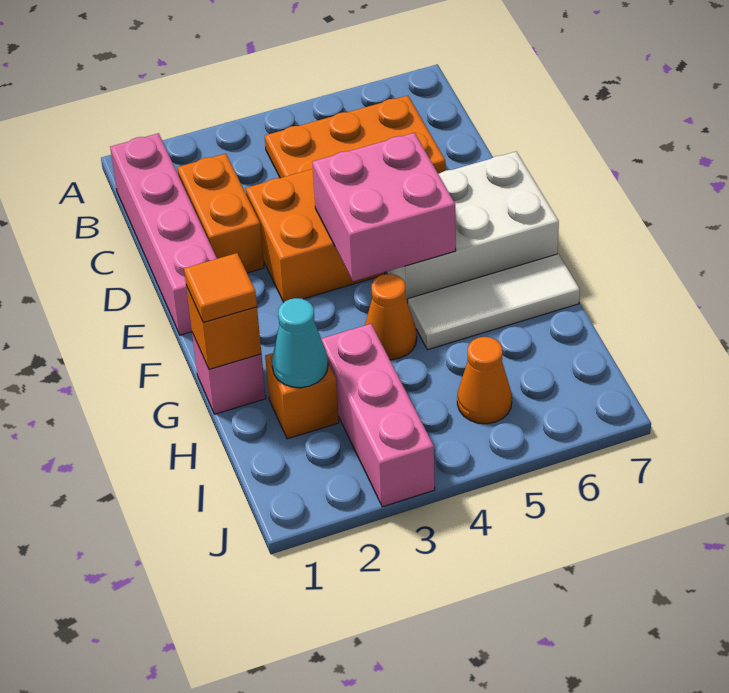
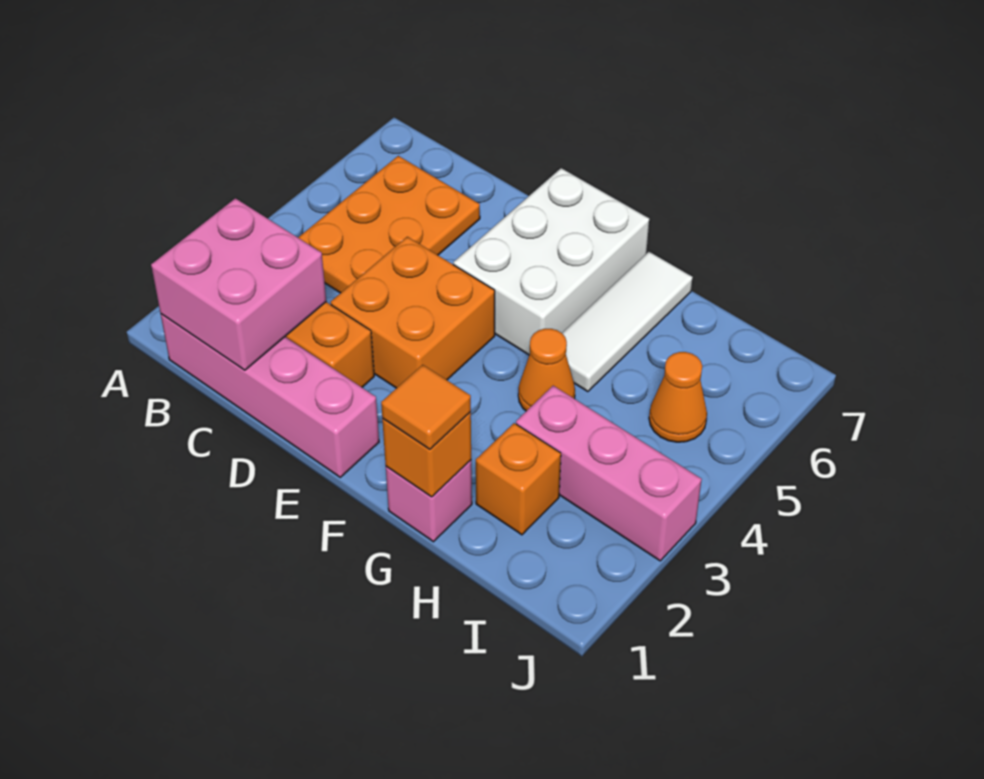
pink 2x2 brick [312,133,456,281] -> pink 2x2 brick moved to [151,198,326,370]
cyan 1x1 cone [272,298,328,388] -> none

